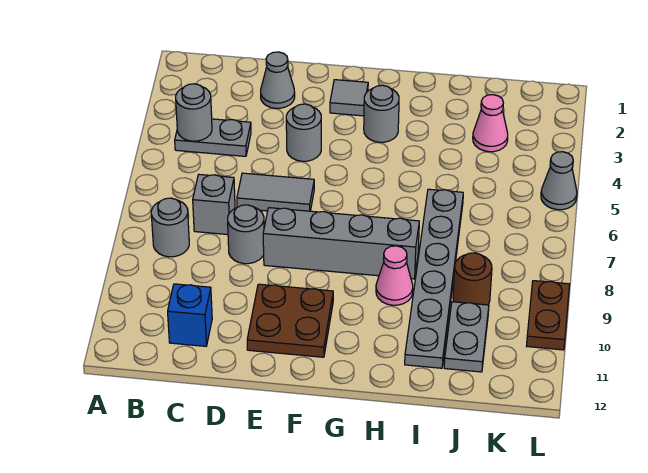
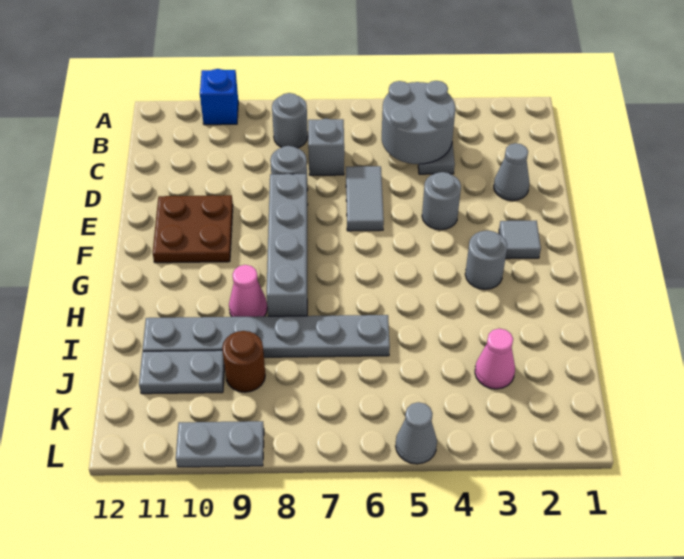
grey 1x1 round brick [176,84,212,141] -> grey 2x2 round brick [382,81,455,164]
blue 1x1 brick [168,284,212,346] -> blue 1x1 brick moved to [200,69,238,125]
brown 1x2 plate [527,281,570,350] -> grey 1x2 plate [176,421,264,467]

